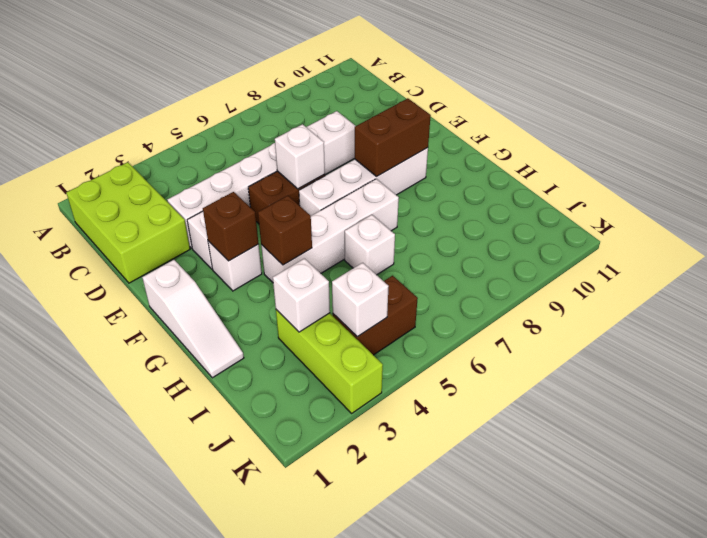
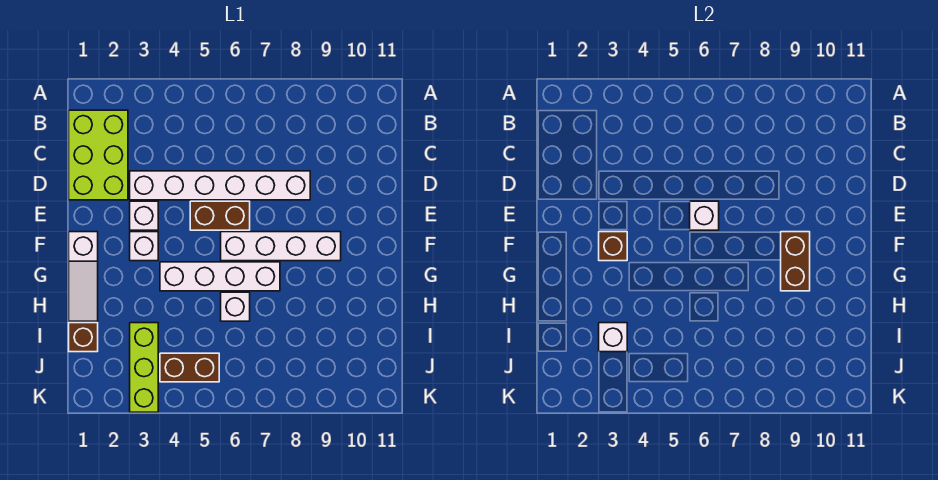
brown 1x2 brick [355,98,431,176] -> brown 1x2 brick turned to [781,232,810,291]
brown 1x1 brick [258,196,312,265] -> brown 1x1 brick moved to [69,323,98,352]
white 1x1 brick [332,263,389,337] -> none

